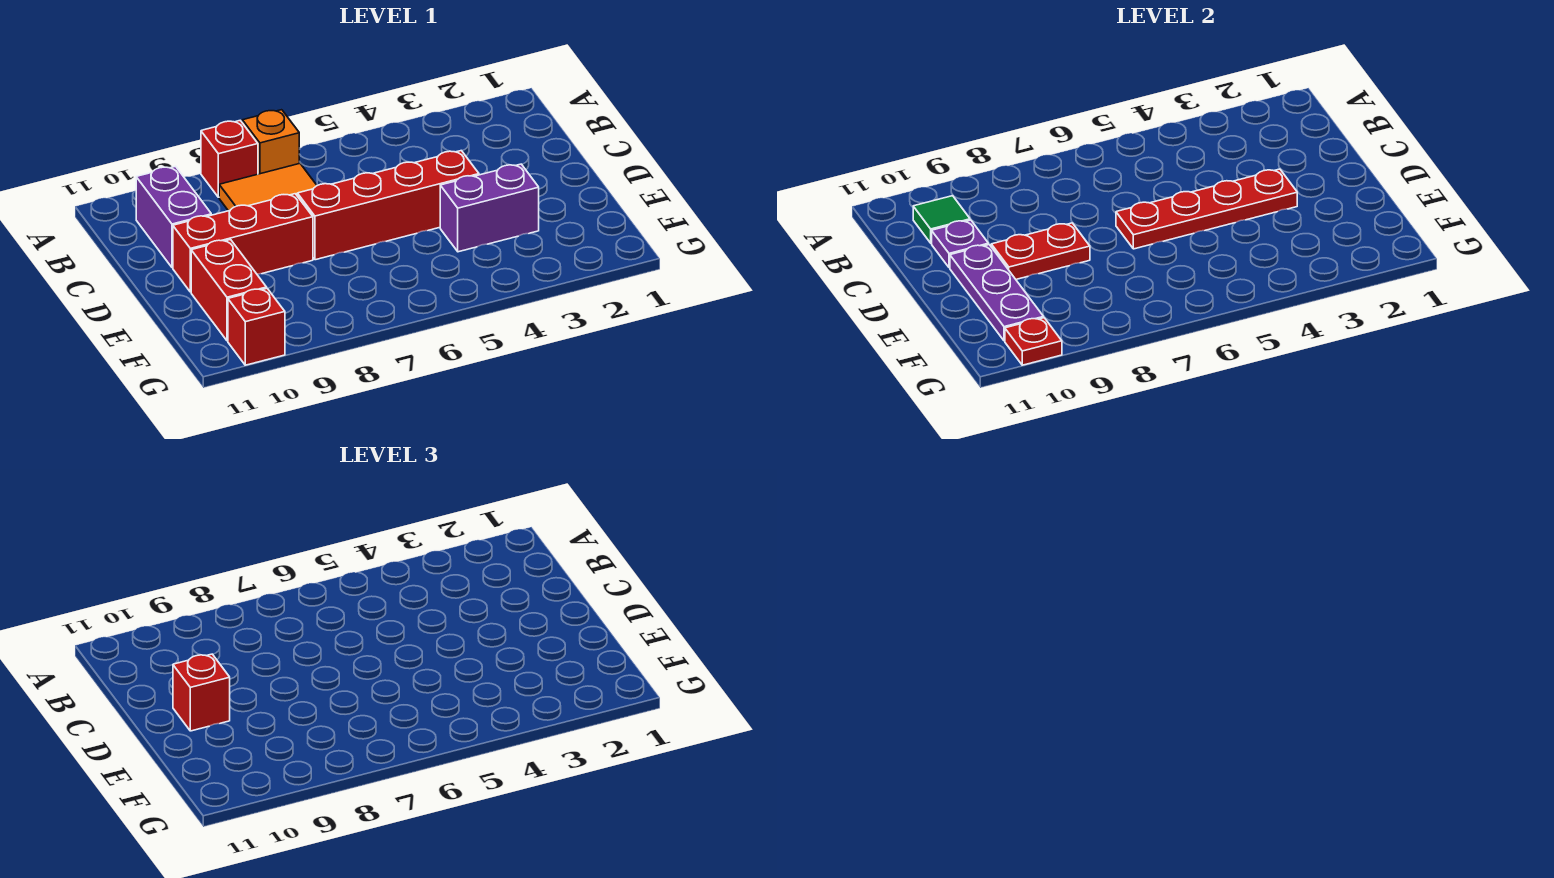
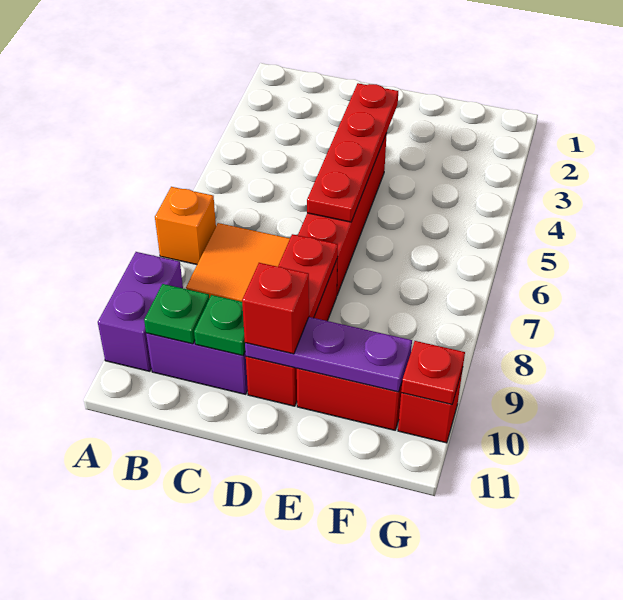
red 1x1 brick [201,121,258,197] -> none
green 1x1 tile [913,196,970,243] -> green 1x1 plate [144,284,209,344]
purple 1x1 plate [932,220,988,268] -> green 1x1 plate [194,295,245,355]
purple 1x2 brick [440,164,539,252] -> purple 1x2 brick moved to [98,252,183,371]

